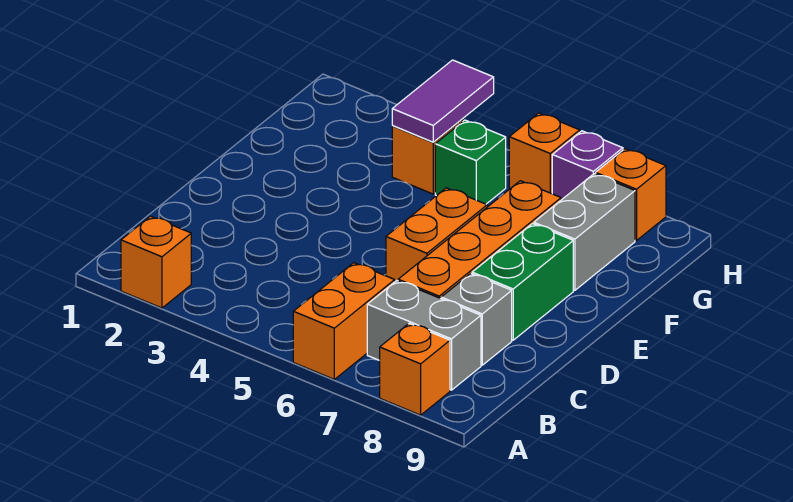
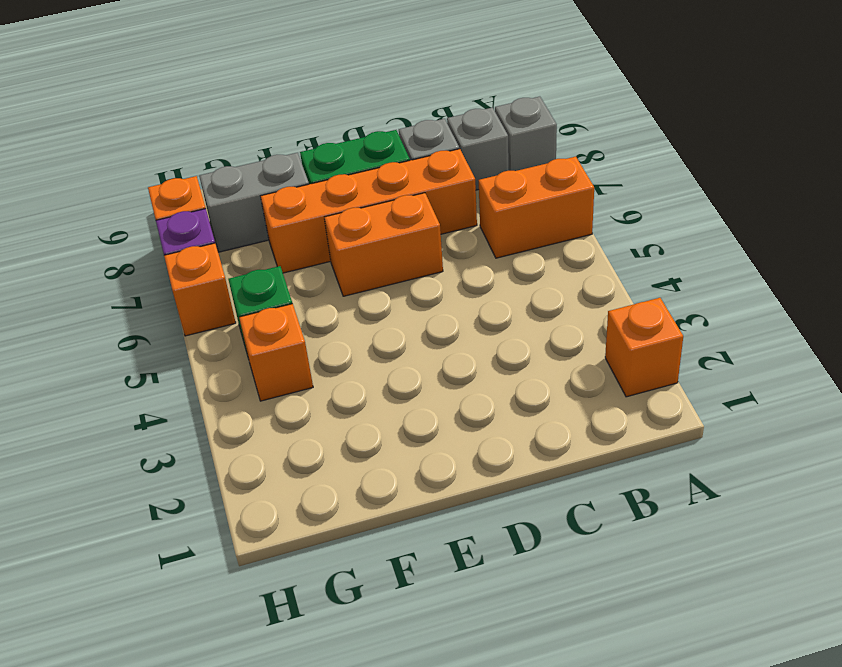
orange 1x1 brick [380,323,450,415] -> grey 1x1 brick [495,97,557,171]
grey 1x2 brick [367,281,481,390] -> grey 1x1 brick [447,108,509,190]
purple 1x2 tile [392,60,494,142] -> none

